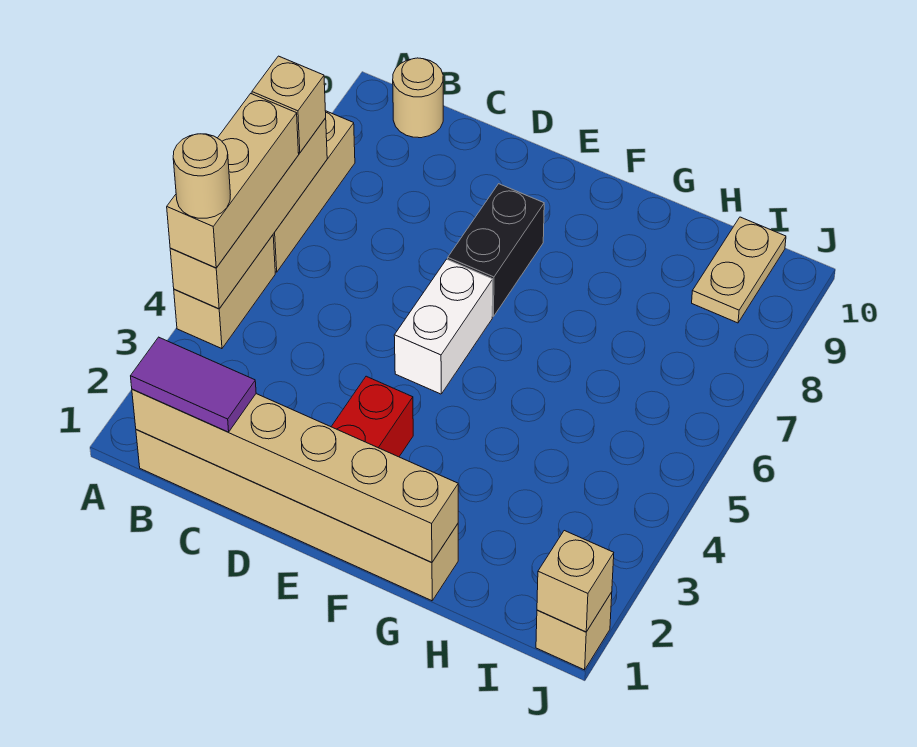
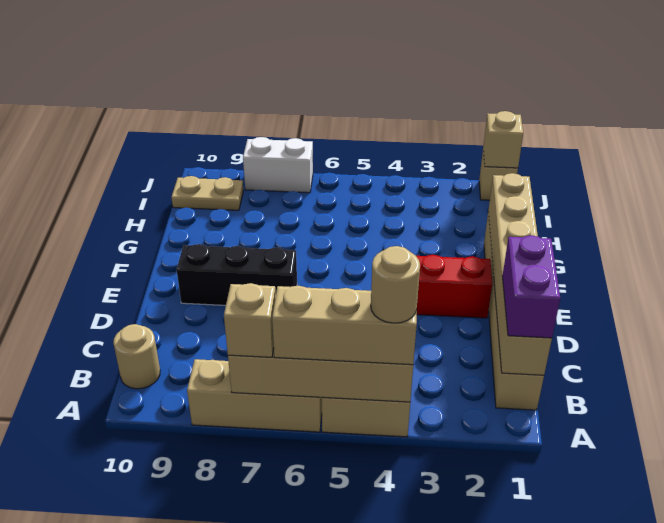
purple 1x2 tile [131,337,256,432] -> purple 1x2 brick [502,235,560,338]
white 1x2 brick [394,259,493,394] -> white 1x2 brick moved to [243,137,313,193]
black 1x2 brick [448,184,544,317] -> black 1x3 brick [177,244,297,305]

